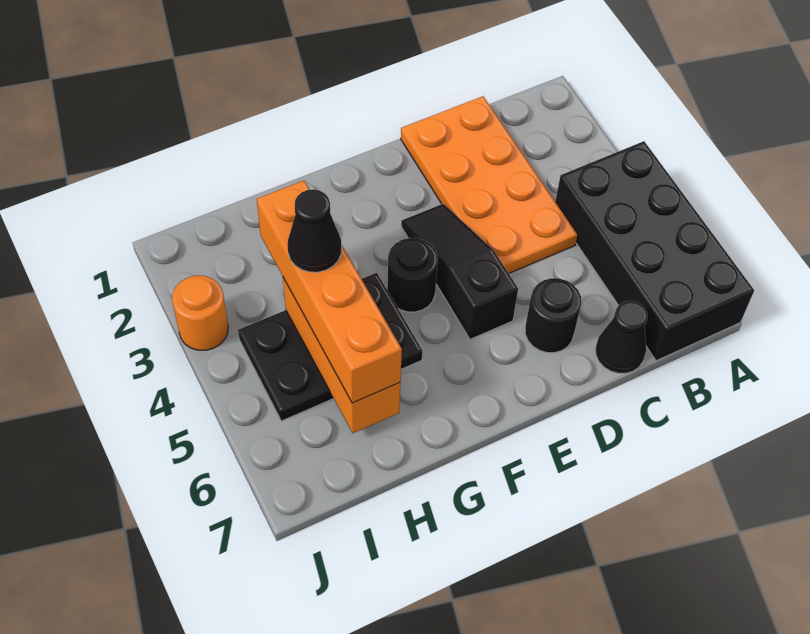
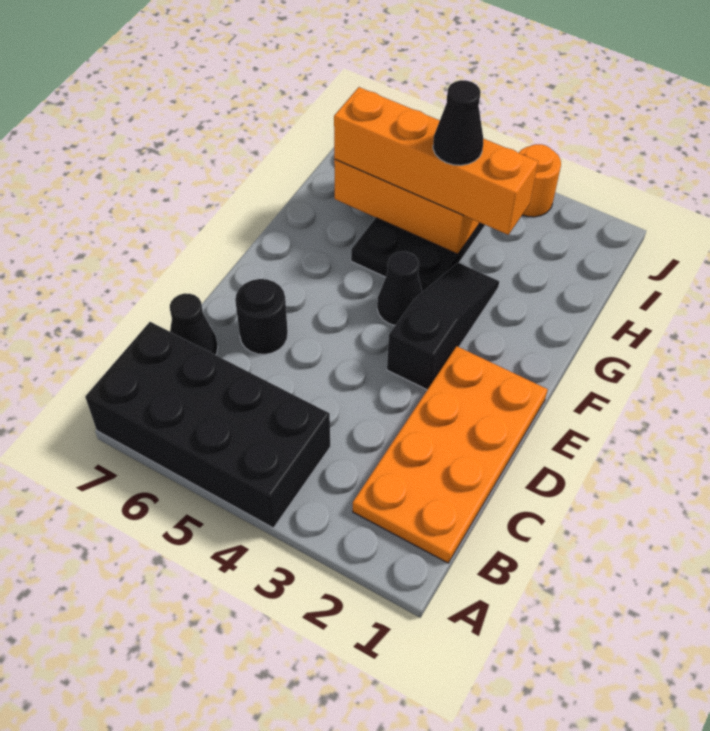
orange 2x4 plate [401,96,577,273] -> orange 2x4 plate turned to [353,346,548,563]
black 1x3 slope [401,204,518,339] -> black 1x3 slope turned to [387,263,499,390]
black 1x1 round brick [387,238,438,312] -> black 1x1 cone [377,252,422,325]

